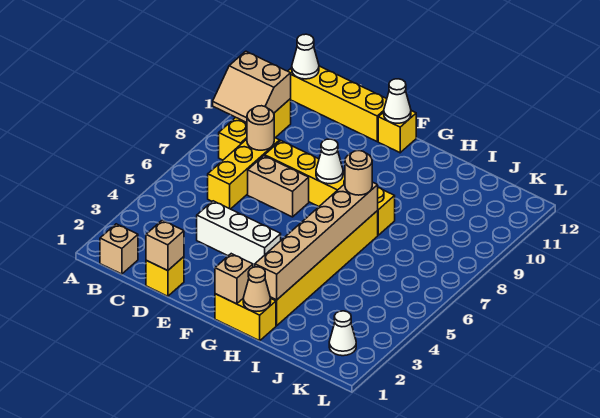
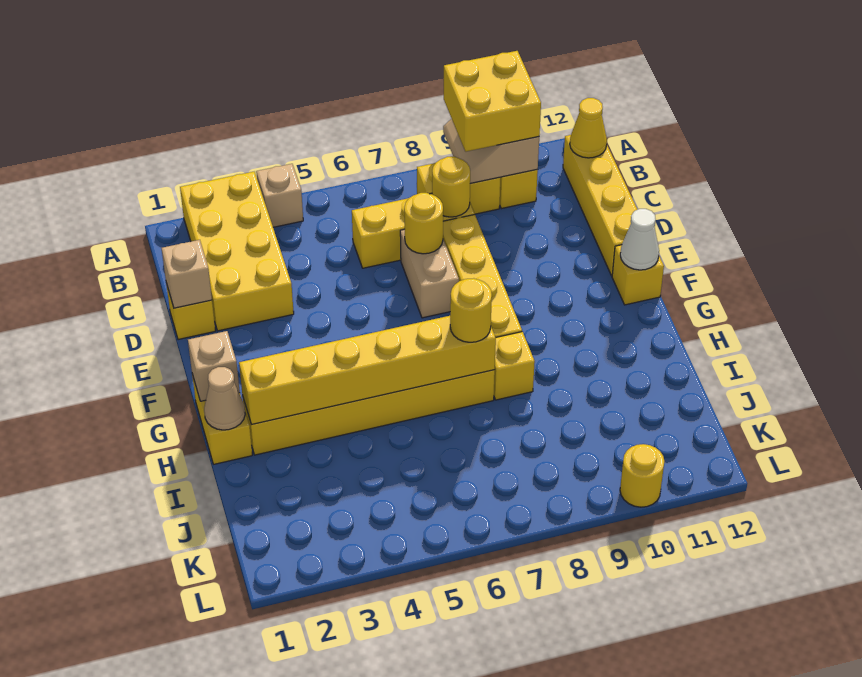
none -> yellow 2x4 brick [180,172,294,331]
none -> yellow 2x2 brick [444,51,541,152]
tan 1x1 brick [100,224,138,274] -> tan 1x1 brick moved to [256,164,303,227]
white 1x1 cone [292,34,319,79] -> yellow 1x1 cone [570,98,607,158]
tan 1x1 round brick [247,106,274,150] -> yellow 1x1 round brick [432,156,470,217]
white 1x3 brick [197,201,281,267] -> none
none -> yellow 1x1 round brick [404,193,443,254]
white 1x1 cone [316,139,343,184] -> none
tan 1x6 brick [255,182,378,300] -> yellow 1x6 brick [239,316,496,425]
tan 1x1 round brick [345,151,372,195] -> yellow 1x1 round brick [450,278,492,342]
white 1x1 cone [329,311,356,356] -> none
none -> yellow 1x1 round brick [620,444,664,507]

